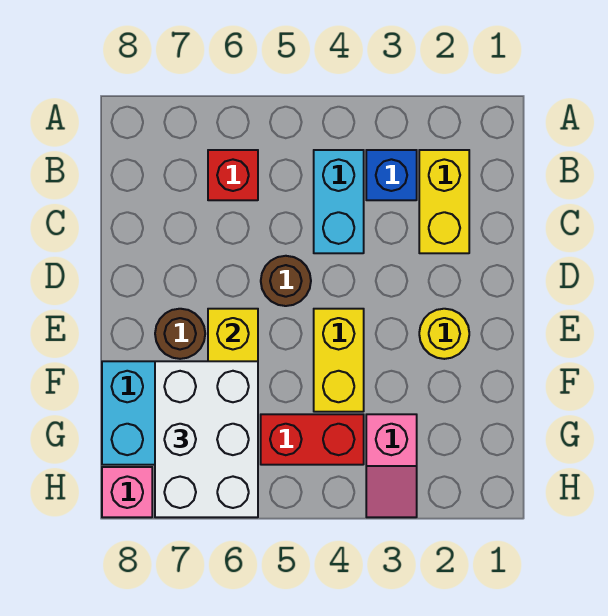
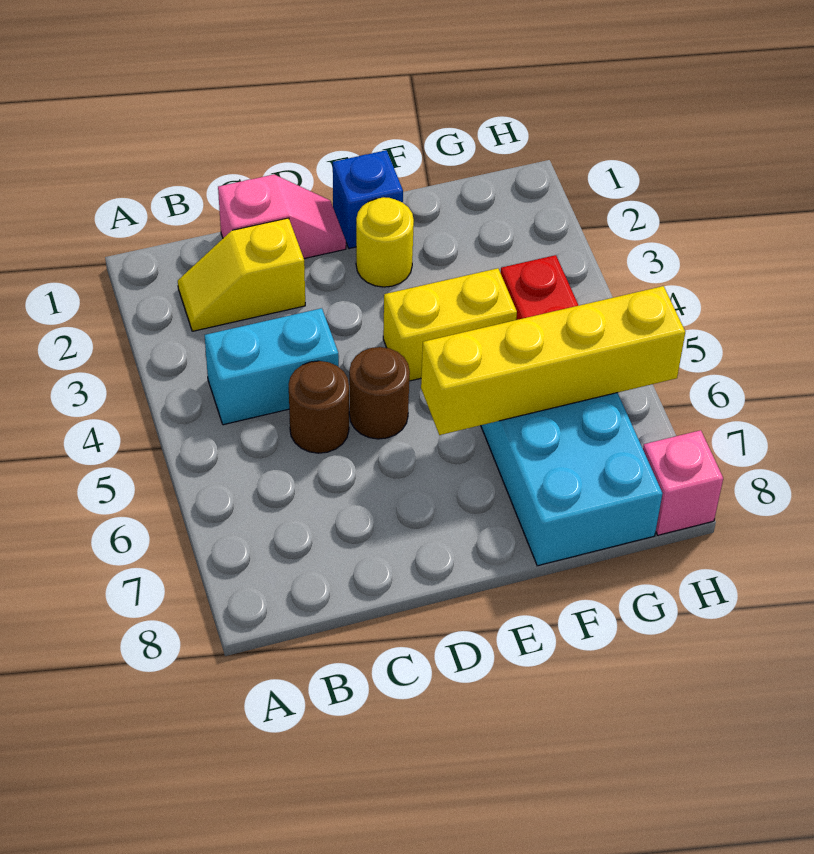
yellow 1x2 brick [419,150,469,253] -> yellow 1x2 slope [178,218,305,331]
blue 1x1 brick [366,150,417,200] -> blue 1x1 brick moved to [333,150,403,249]
red 1x1 brick [208,150,258,200] -> none
brown 1x1 round brick [155,309,205,359] -> brown 1x1 round brick moved to [289,361,349,453]
white 2x3 brick [155,361,258,517] -> none
pink 1x2 slope [366,414,417,517] -> pink 1x2 slope moved to [218,175,346,259]

